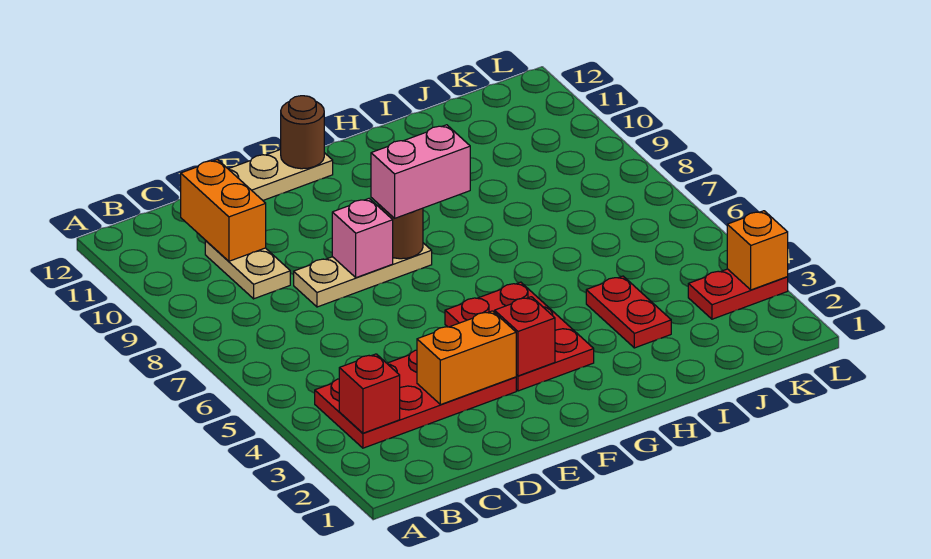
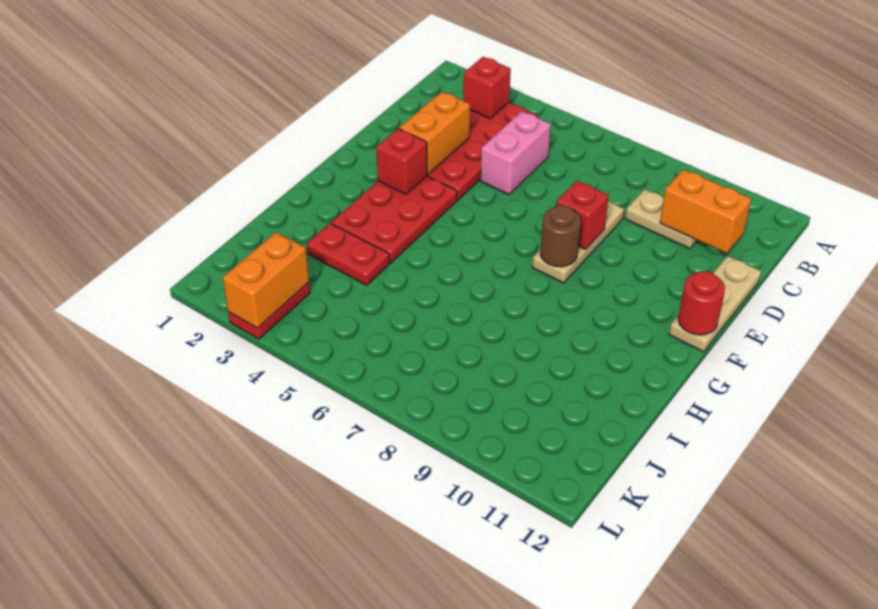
pink 1x1 brick [332,199,393,278] -> red 1x1 brick [557,181,609,249]
red 2x3 plate [445,282,594,391] -> red 2x3 plate turned to [331,176,457,263]
pink 1x2 brick [371,125,470,218] -> pink 1x2 brick moved to [481,111,551,194]
brown 1x1 round brick [281,96,324,169] -> red 1x1 round brick [678,271,725,335]
orange 1x1 brick [727,211,788,290] -> orange 1x2 brick [223,232,309,328]

